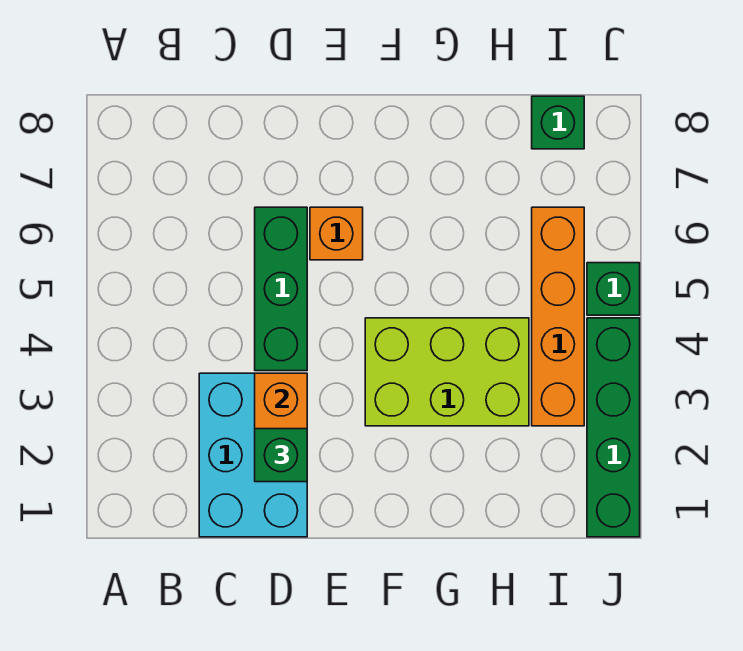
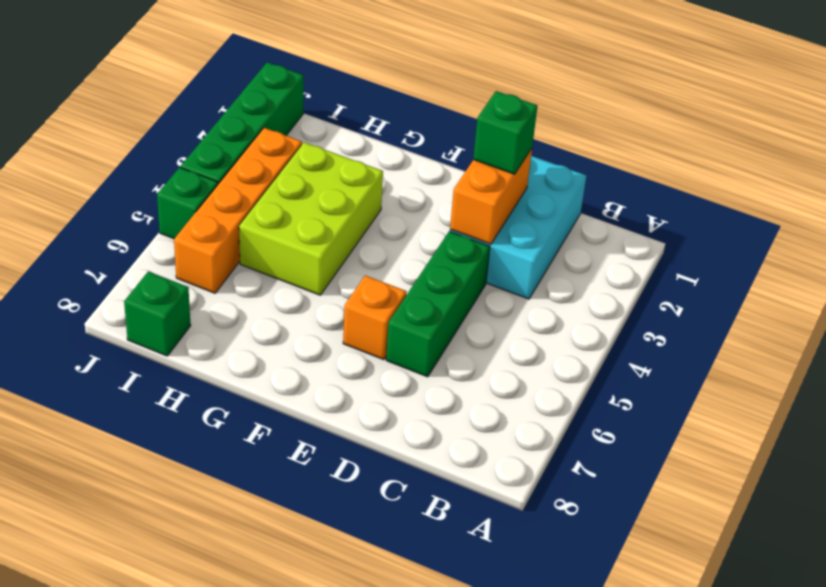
lime 2x3 brick [365,318,529,426] -> lime 2x3 brick turned to [239,142,383,295]

